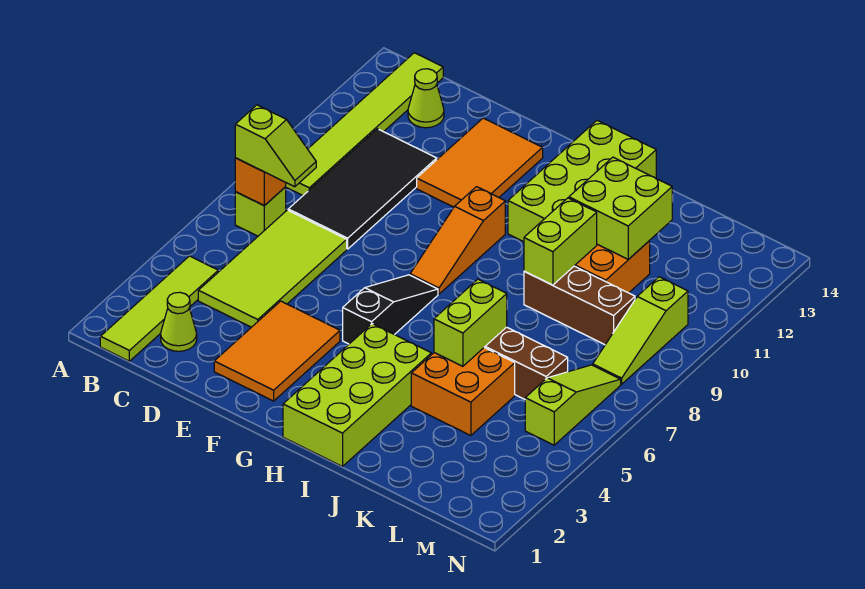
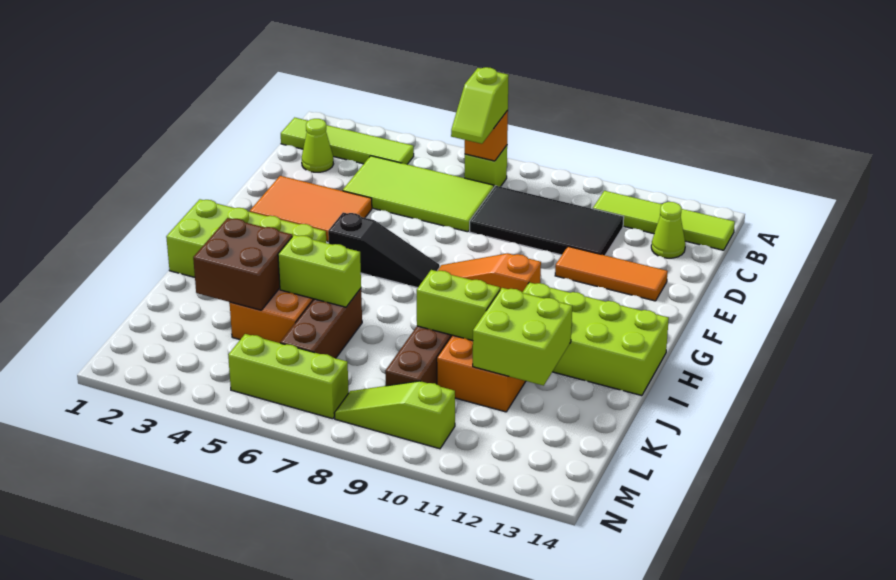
lime 1x6 tile [286,53,443,195] -> lime 1x4 tile [593,191,735,250]
orange 2x3 tile [417,118,543,207] -> orange 1x3 tile [555,246,668,301]
none -> brown 2x2 brick [193,218,292,310]
lime 1x3 slope [525,365,621,445] -> lime 1x3 brick [228,334,349,419]

